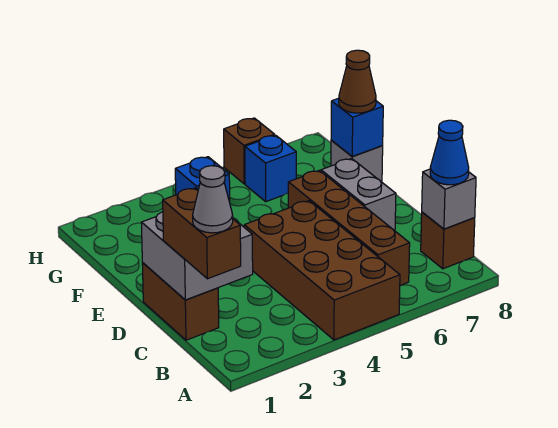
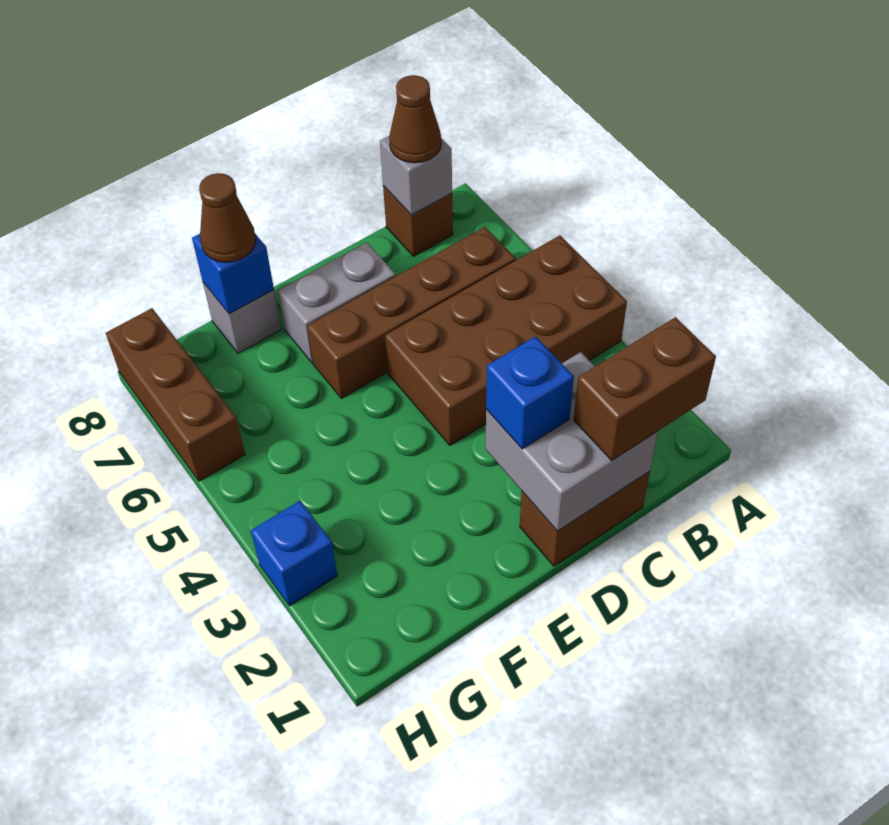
grey 1x1 cone [193,166,233,233] -> none
blue 1x1 cone [430,120,469,185] -> brown 1x1 cone [389,75,441,163]
blue 1x1 brick [245,135,296,202] -> blue 1x1 brick moved to [251,501,337,606]
brown 1x1 brick [224,118,275,184] -> brown 1x3 brick [106,308,245,481]

